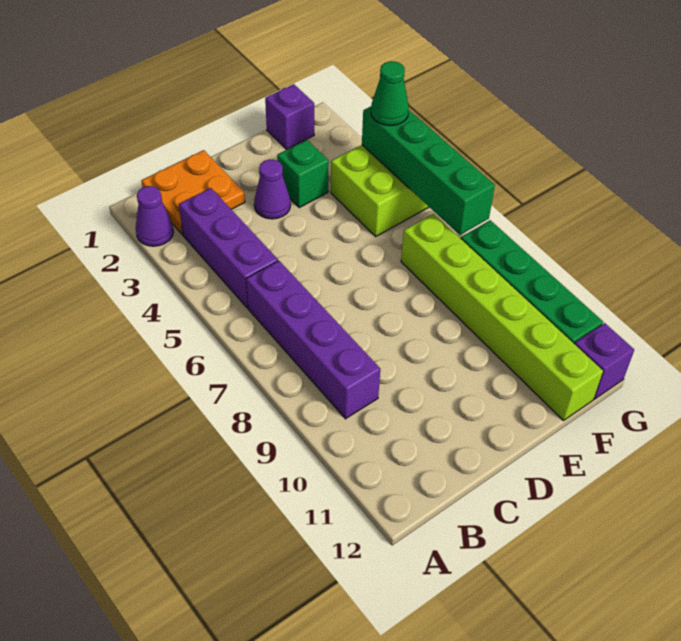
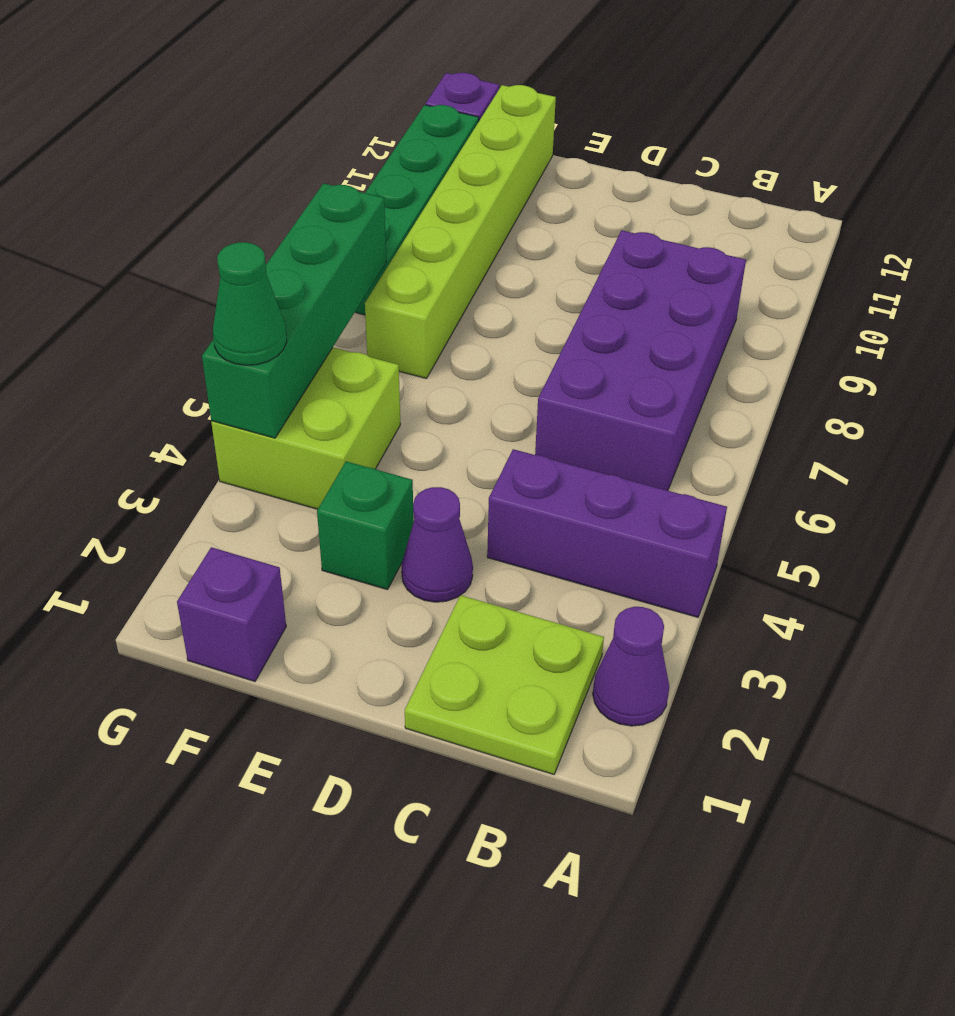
orange 2x2 plate [141,150,245,235] -> lime 2x2 plate [405,595,604,775]
purple 1x3 brick [179,188,278,308] -> purple 1x3 brick turned to [487,449,727,617]
purple 1x4 brick [246,261,380,419] -> purple 2x4 brick [535,230,746,491]

